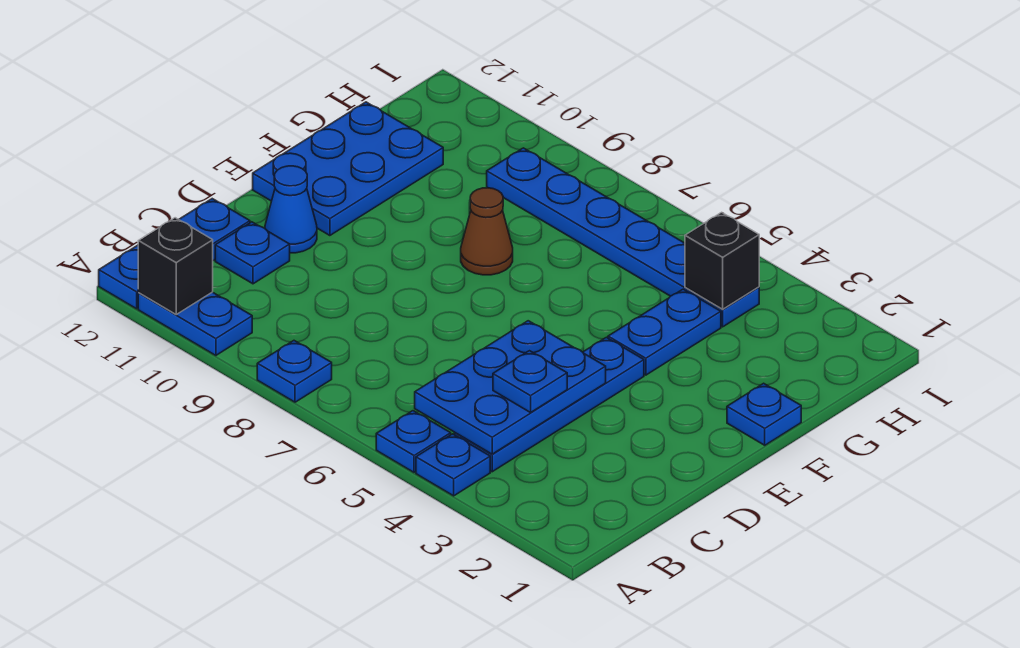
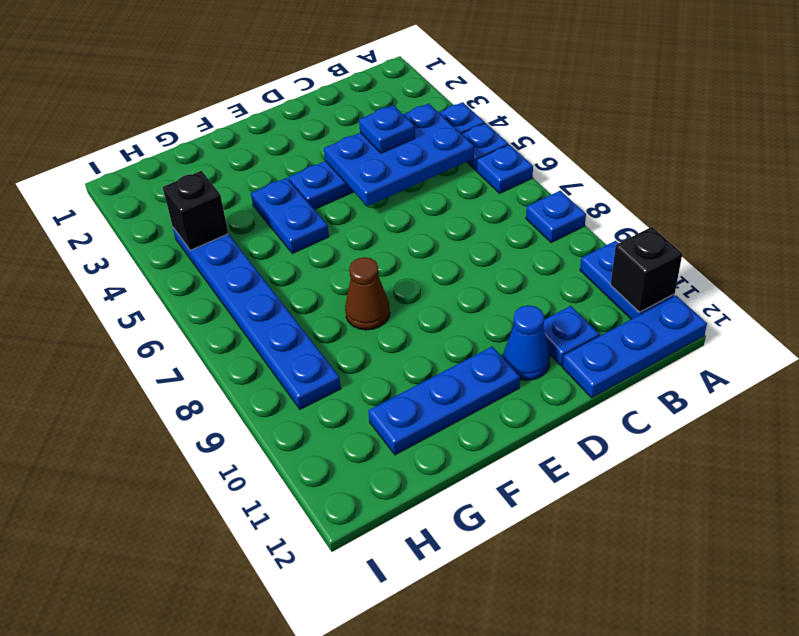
blue 2x3 plate [253,102,443,236] -> blue 1x3 plate [368,346,520,455]
blue 1x1 plate [727,383,801,445] -> blue 1x1 plate moved to [477,145,533,193]
blue 1x2 plate [608,289,721,375] -> blue 1x2 plate turned to [251,178,329,253]

